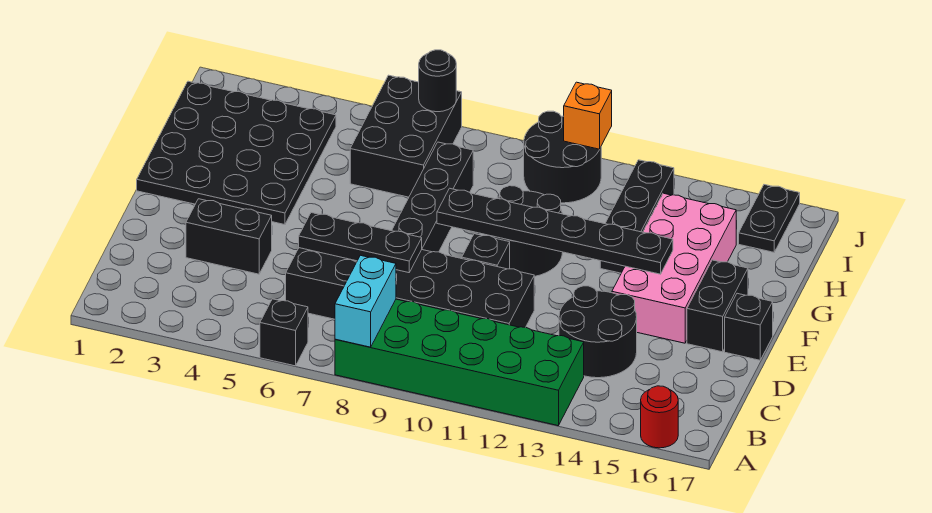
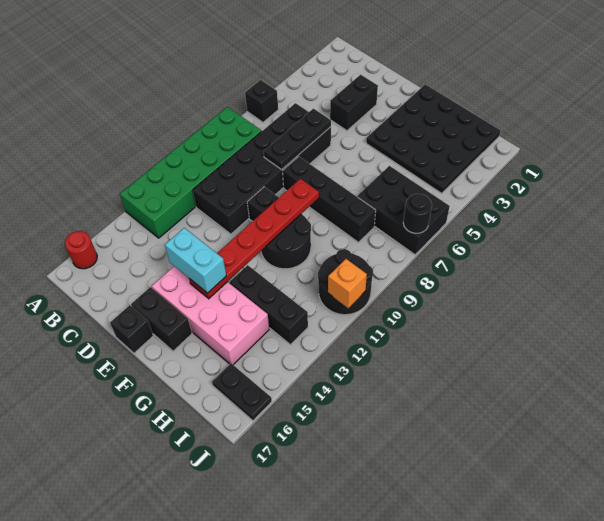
cyan 1x2 brick [335,255,396,347] -> cyan 1x2 brick moved to [165,228,226,293]
black 2x2 round brick [559,286,637,378] -> none
black 1x6 plate [437,188,673,274] -> red 1x6 plate [189,179,319,299]

